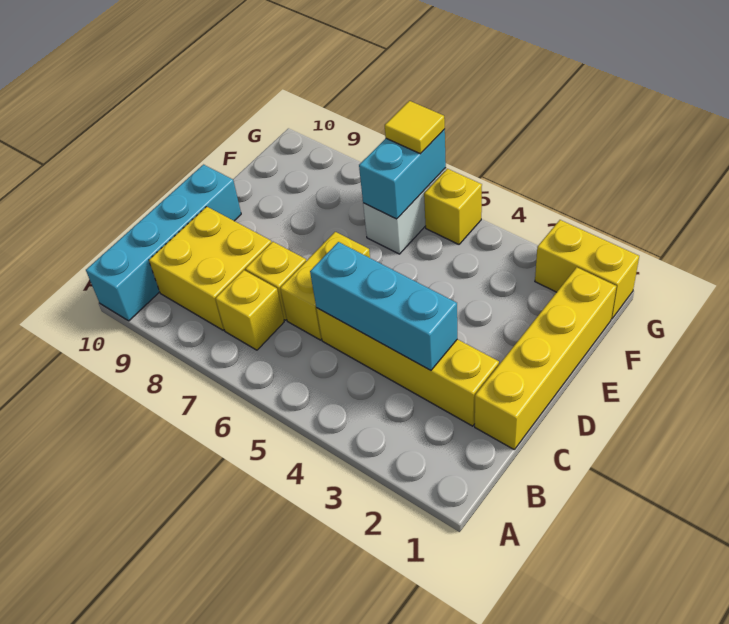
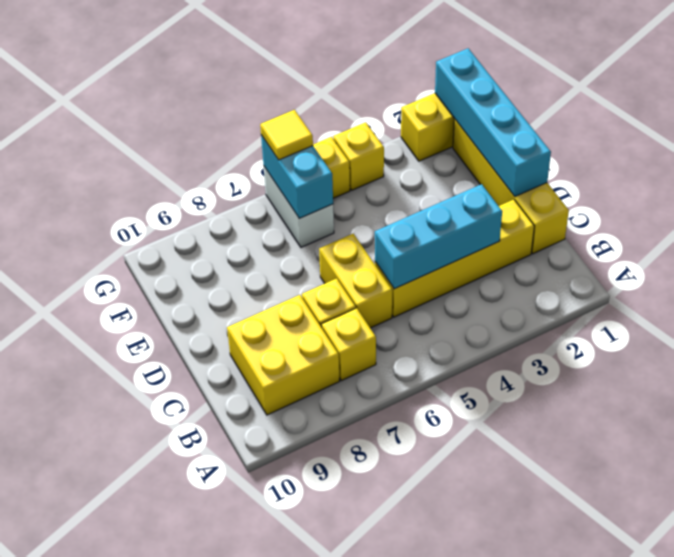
cyan 1x4 brick [86,165,241,321] -> cyan 1x4 brick moved to [435,48,551,197]
none -> yellow 1x1 brick [333,122,384,190]

